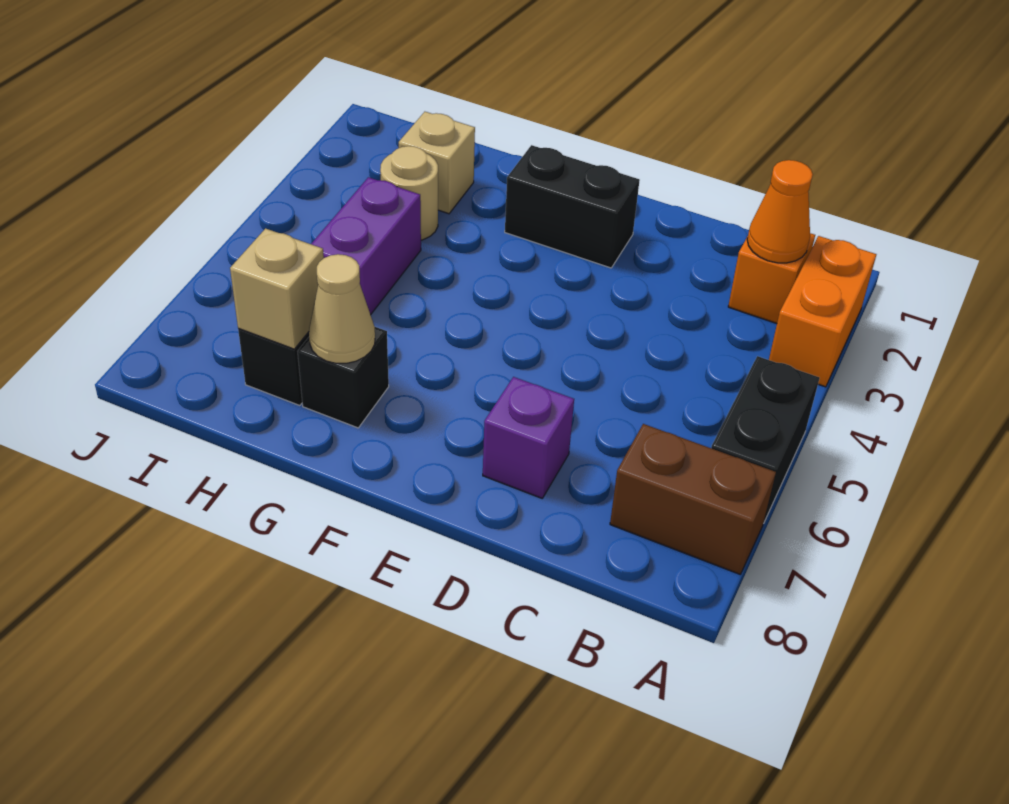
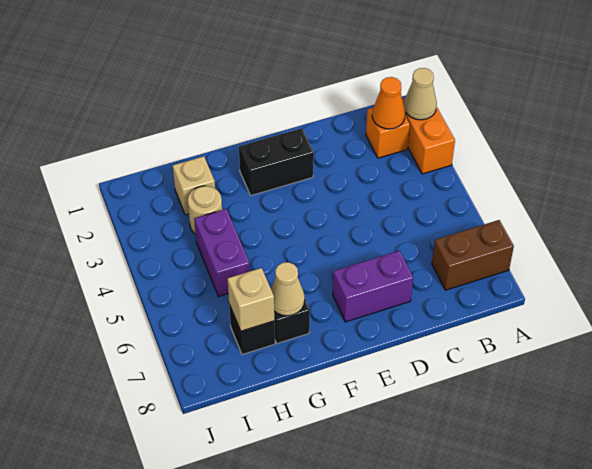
none -> tan 1x1 cone [404,68,437,120]
black 1x2 brick [711,356,819,523] -> none
purple 1x1 brick [483,377,574,498] -> purple 1x2 brick [333,251,413,322]

